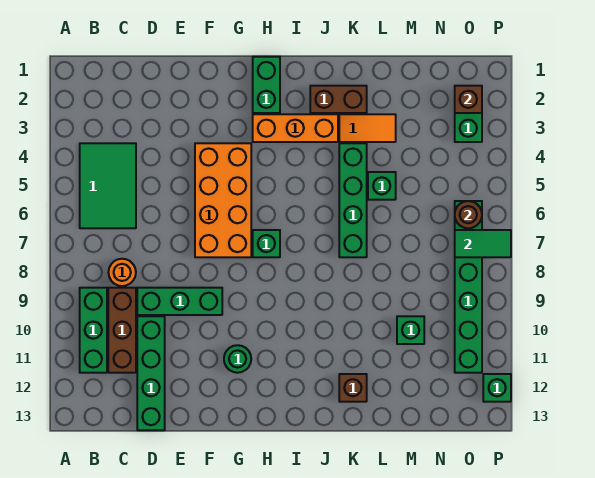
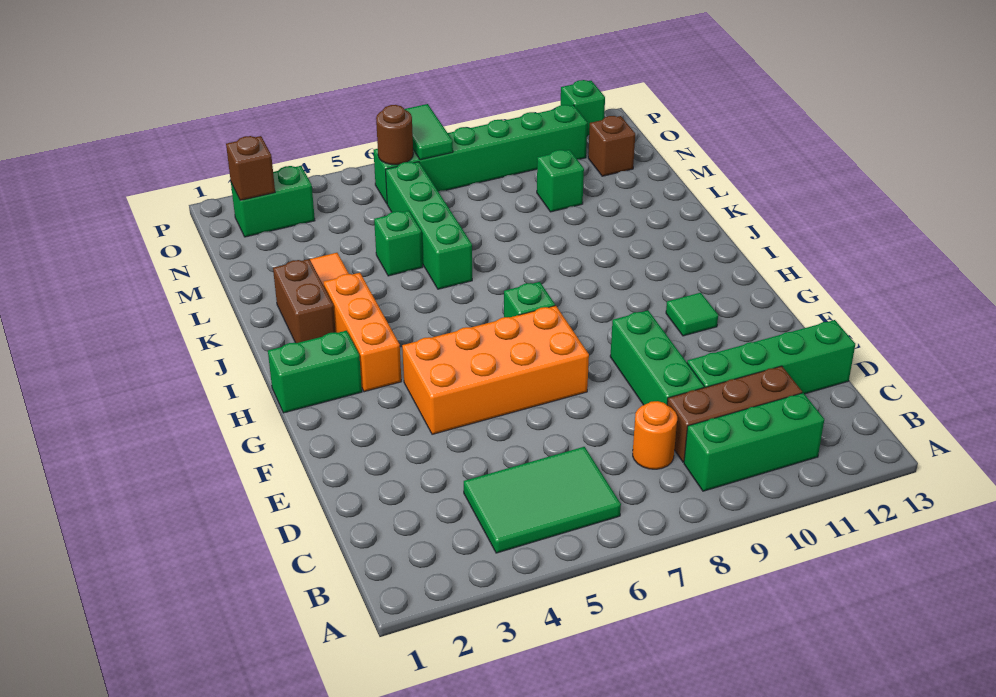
green 1x1 round brick [224,345,251,373] -> green 1x1 tile [666,293,718,336]
green 1x4 brick [339,143,367,257] -> green 1x4 brick turned to [386,162,472,289]
brown 1x1 brick [339,374,367,402] -> brown 1x1 brick moved to [588,116,635,176]

